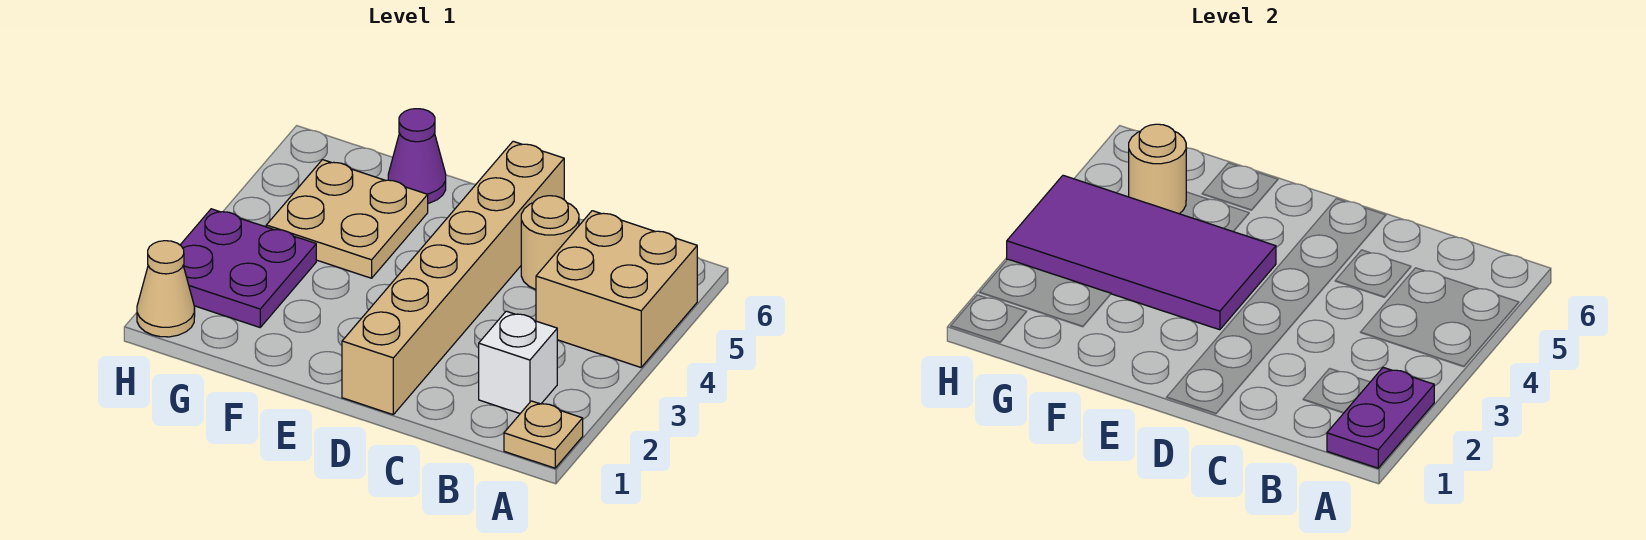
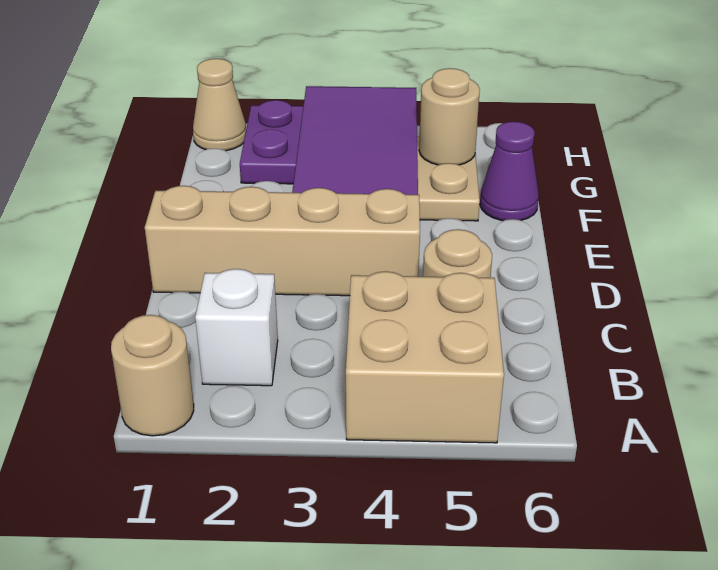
tan 1x1 plate [504,401,583,468] -> tan 1x1 round brick [111,315,194,436]
purple 1x2 plate [1327,368,1434,468] -> none
tan 1x6 brick [342,141,564,414] -> tan 1x4 brick [145,186,420,296]

